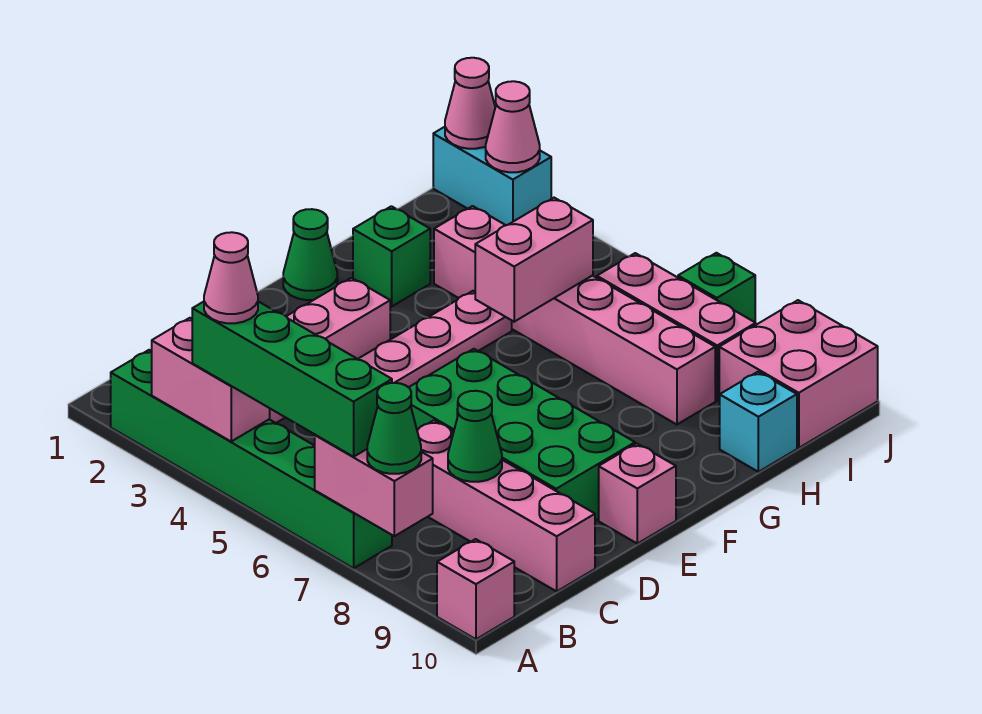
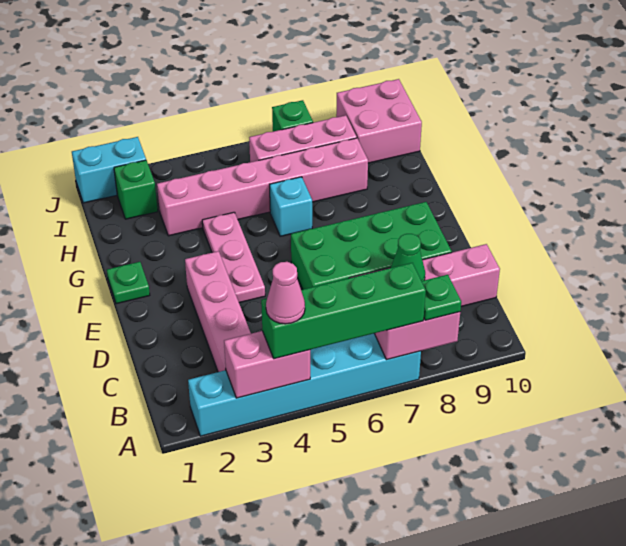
green 1x6 brick [111,350,392,568] -> cyan 1x6 brick [188,334,421,436]
green 1x1 cone [367,383,421,474] -> green 1x1 plate [422,275,461,320]
pink 1x1 brick [437,539,514,639] -> none
pink 1x1 brick [599,444,676,544] -> none
green 1x1 cone [283,209,337,300] -> green 1x1 plate [107,262,150,304]
green 1x1 brick [353,206,430,306] -> green 1x1 brick moved to [114,160,158,219]
pink 1x2 brick [475,198,593,322] -> none
cyan 1x1 brick [720,372,797,472] -> cyan 1x1 brick moved to [269,177,312,236]
pink 1x1 cone [445,58,495,149] -> none
pink 1x1 cone [486,81,540,172] -> none

